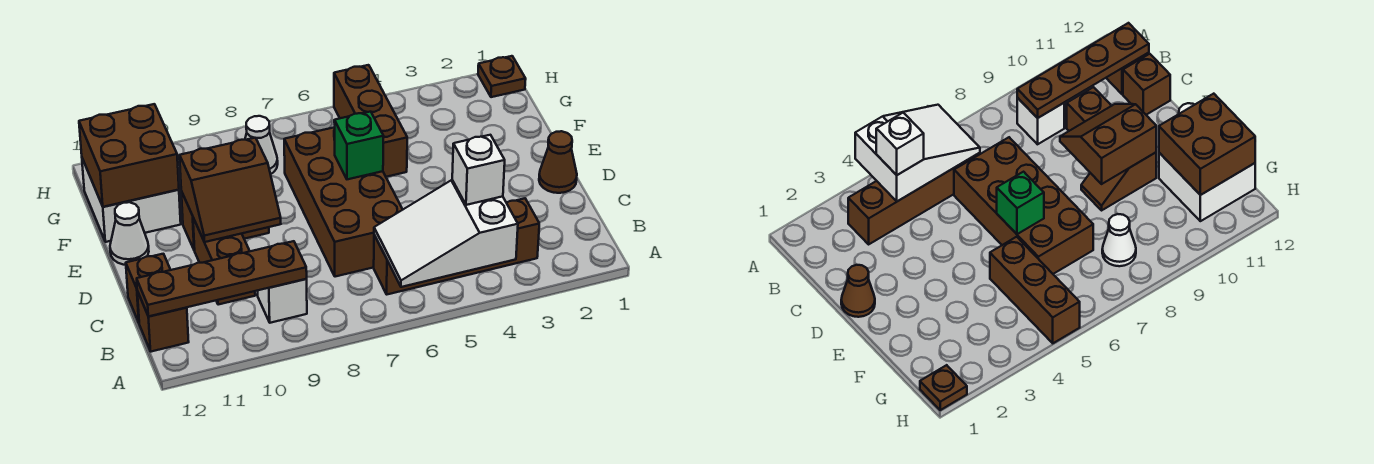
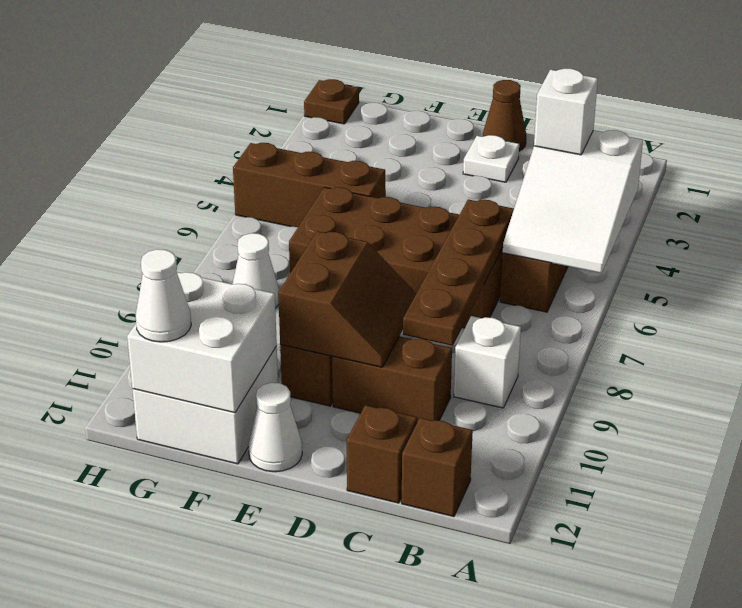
brown 1x4 plate [137,241,307,317] -> brown 1x4 plate moved to [403,199,514,346]
none -> white 1x1 plate [463,135,519,182]
green 1x1 brick [334,112,384,179] -> none
brown 2x2 brick [79,104,179,207] -> white 2x2 brick [127,272,277,413]
none -> white 1x1 cone [136,249,191,342]

